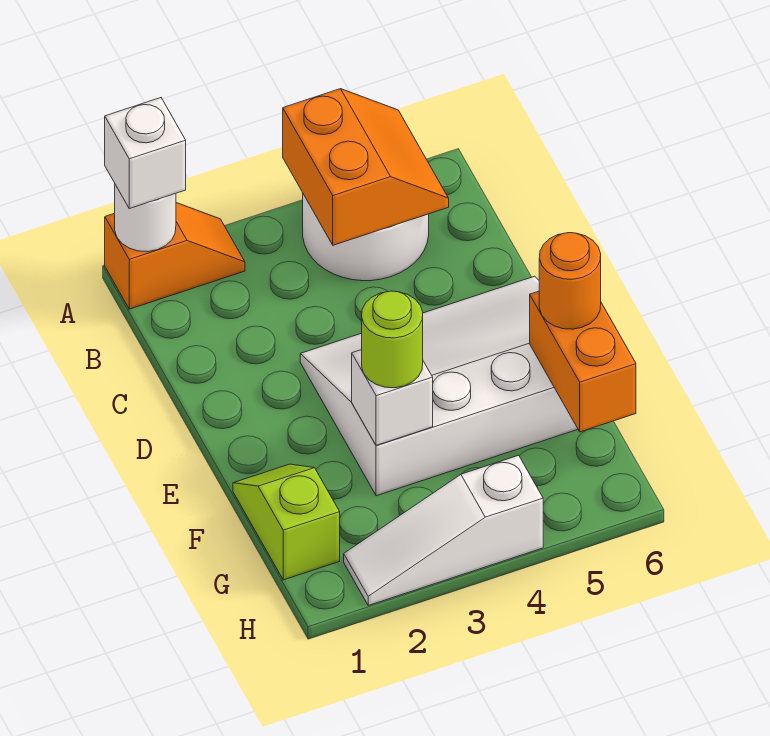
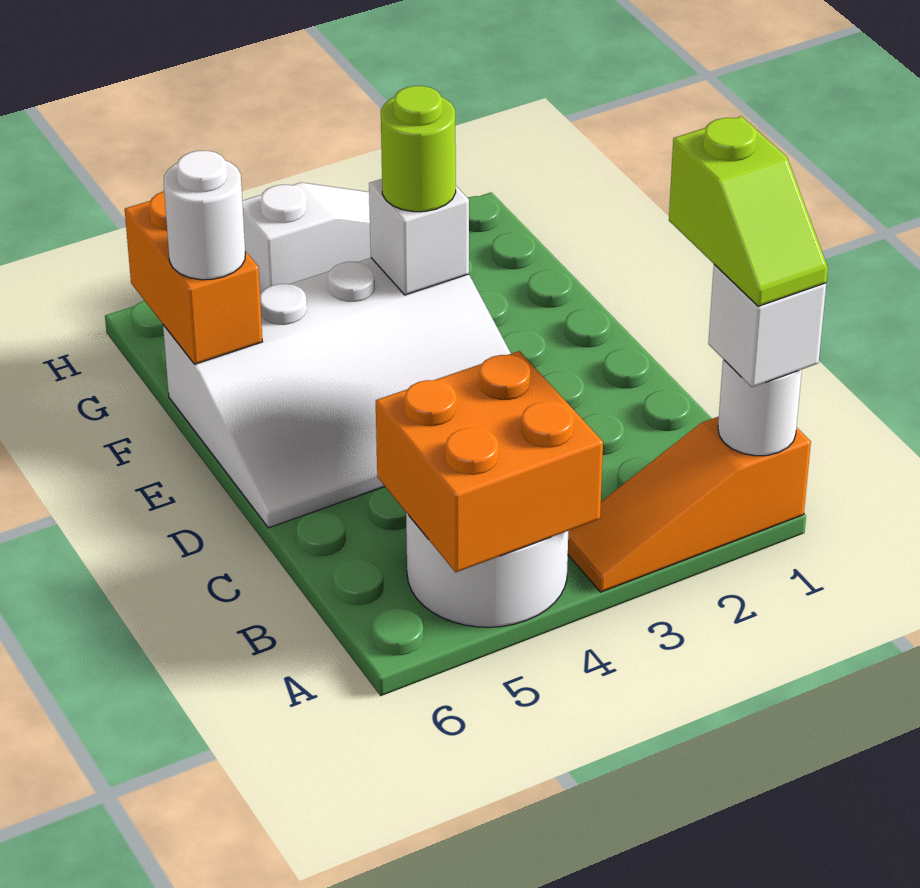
orange 1x2 slope [105,203,245,309] -> orange 1x3 slope [568,417,811,592]
orange 2x2 slope [283,89,449,245] -> orange 2x2 brick [376,351,603,572]
lime 1x2 slope [233,464,340,580] -> lime 1x2 slope moved to [669,116,828,306]
orange 1x1 round brick [539,233,601,329] -> white 1x1 round brick [164,151,245,280]

